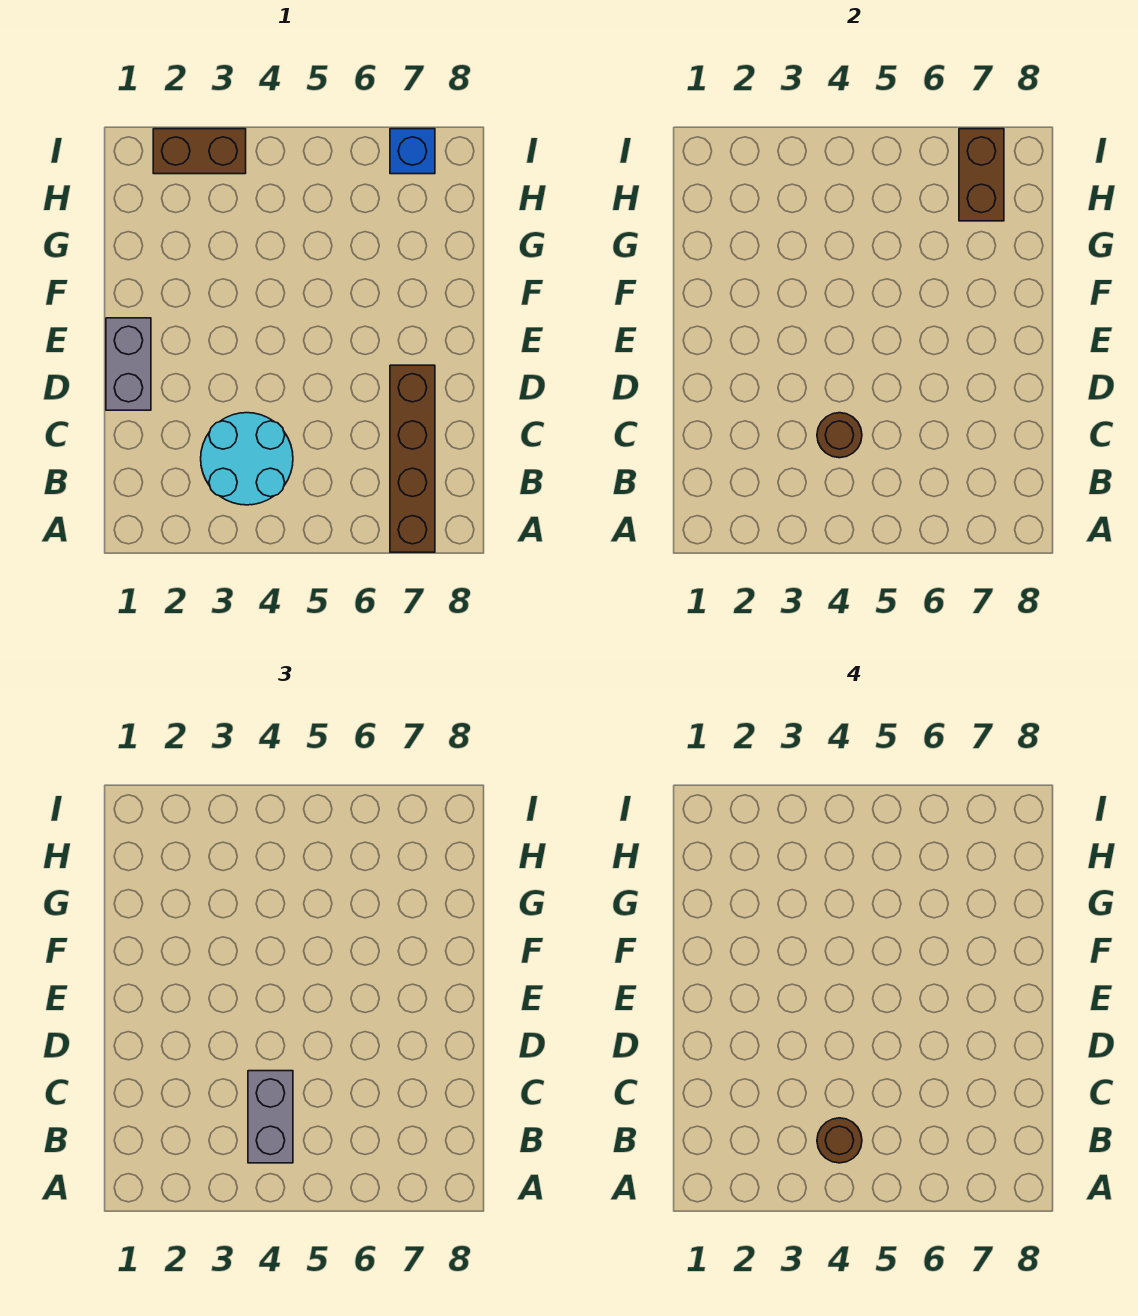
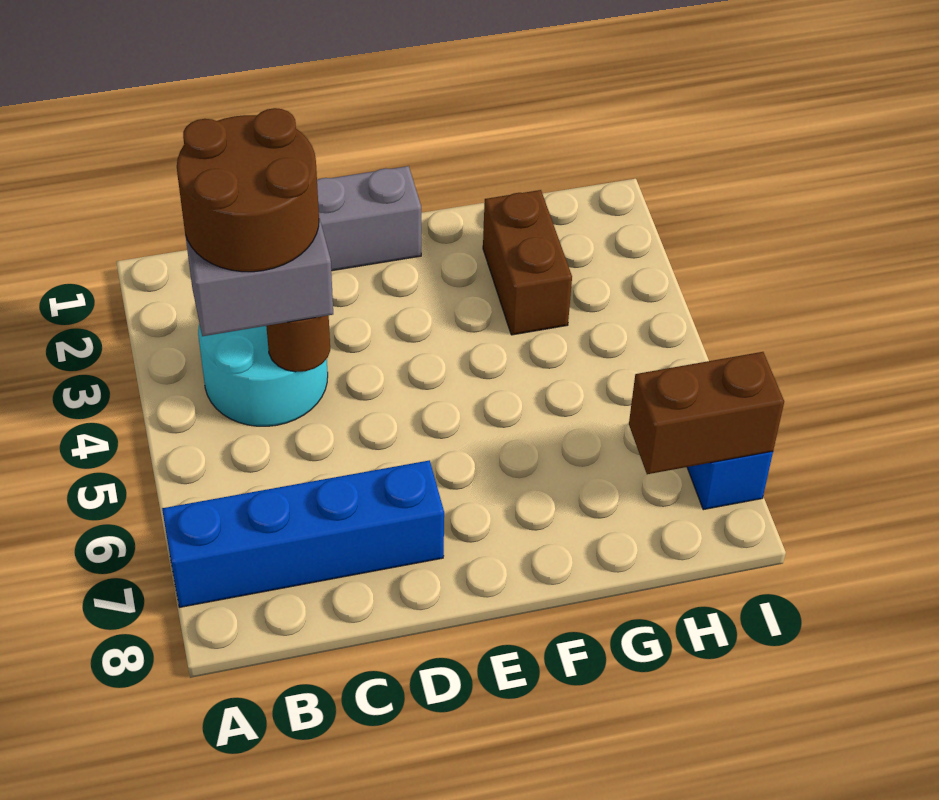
brown 1x4 brick [390,365,435,552] -> blue 1x4 brick [162,460,444,607]
brown 1x1 round brick [817,1118,862,1163] -> brown 2x2 round brick [177,108,319,272]
brown 1x2 brick [153,129,246,174] -> brown 1x2 brick moved to [483,190,572,335]

